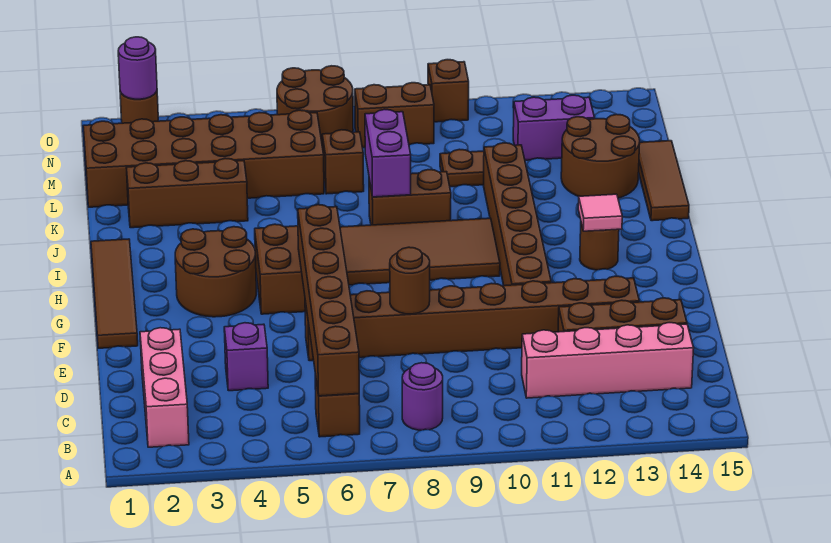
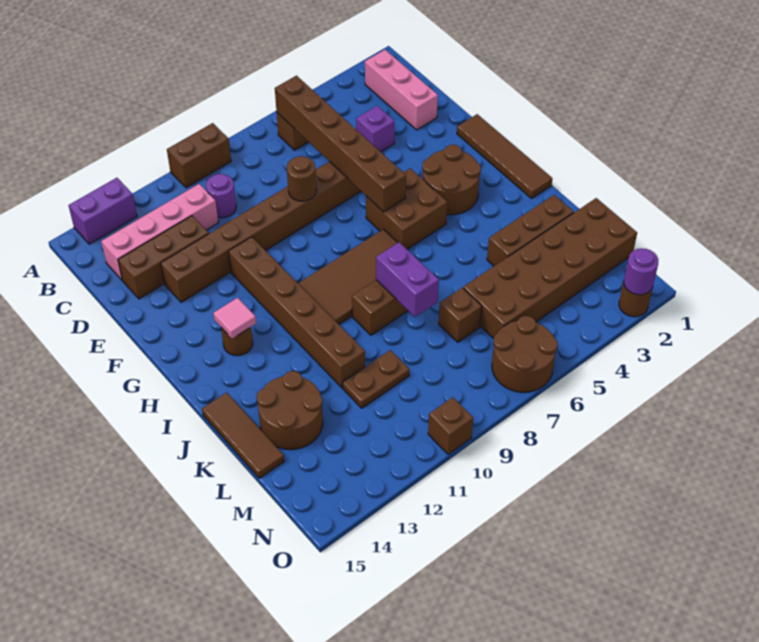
purple 1x1 round brick [402,363,443,430] -> purple 1x1 round brick moved to [206,174,236,218]
purple 1x2 brick [513,95,595,160] -> purple 1x2 brick moved to [69,178,137,244]
brown 1x2 brick [355,83,434,148] -> brown 1x2 brick moved to [167,123,231,188]

